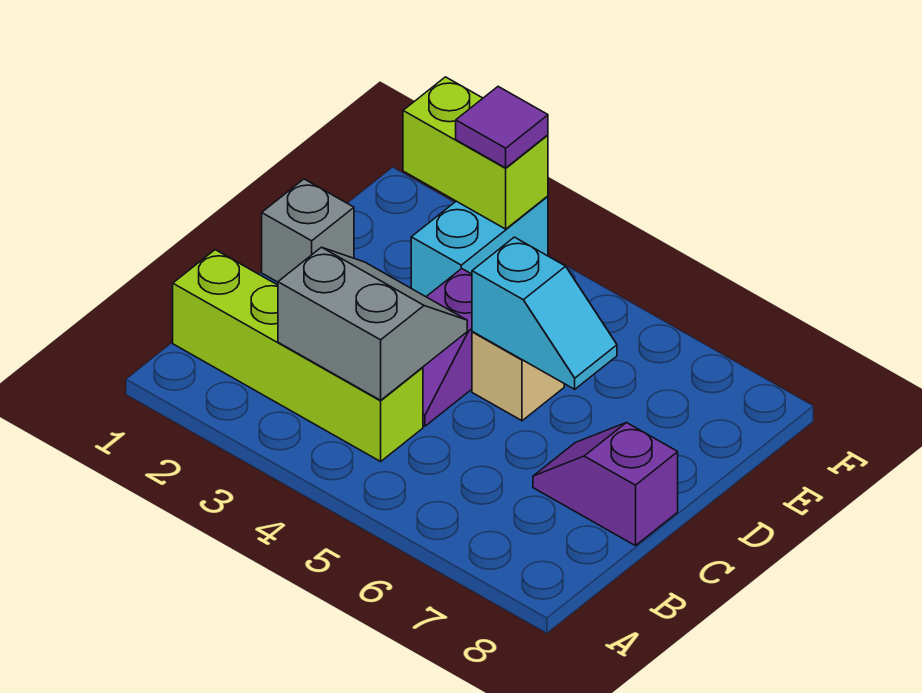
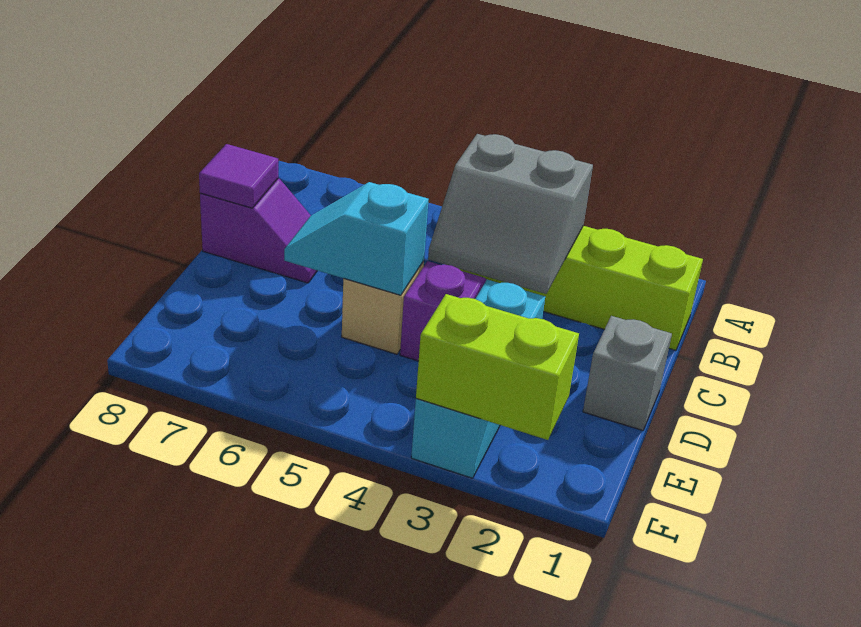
cyan 1x2 brick [411,196,548,297] -> cyan 1x3 brick [411,280,545,478]
purple 1x1 tile [456,87,548,168] -> purple 1x1 tile moved to [199,144,278,208]

